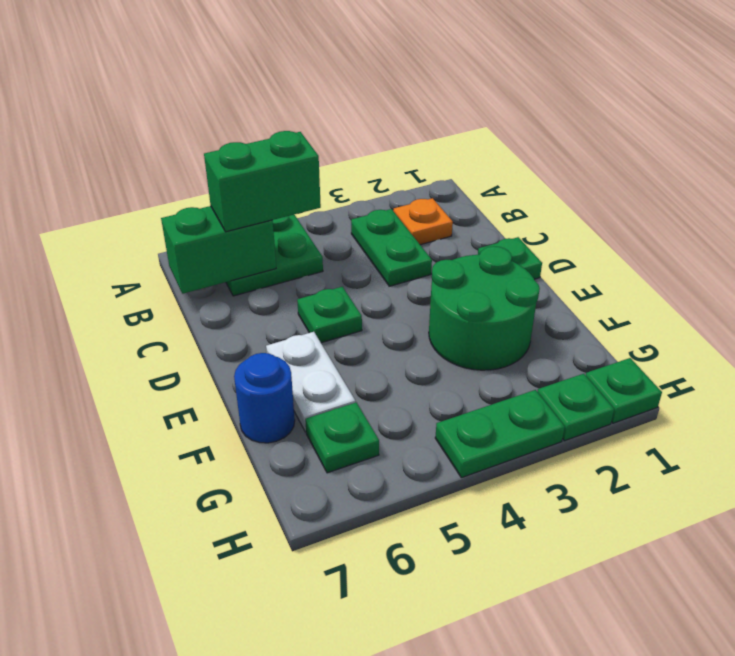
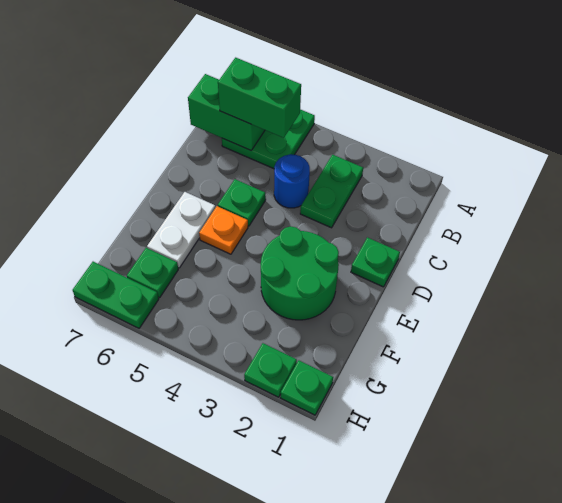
orange 1x1 plate [393,198,453,245] -> orange 1x1 plate moved to [199,206,248,254]
blue 1x1 round brick [234,353,295,443] -> blue 1x1 round brick moved to [274,154,310,208]
green 1x2 plate [435,390,565,478] -> green 1x2 plate moved to [73,262,159,328]

